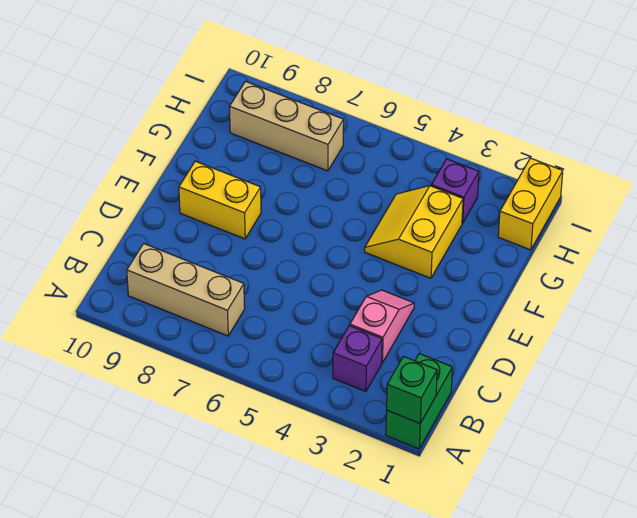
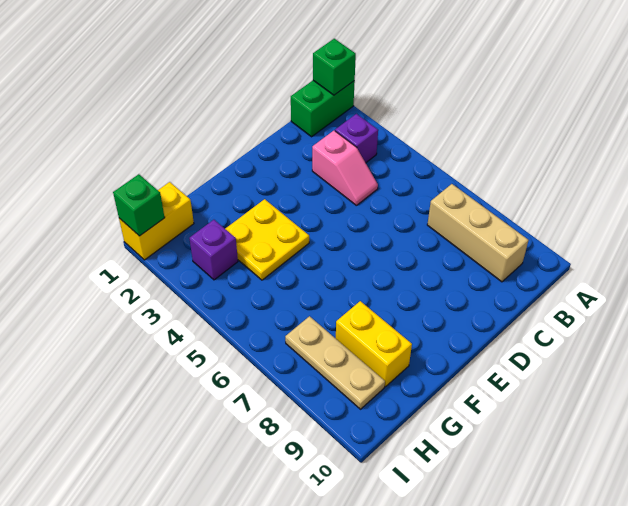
pink 1x2 slope [350,290,414,363] -> pink 1x2 slope turned to [312,131,378,205]
yellow 1x2 brick [179,161,261,239] -> yellow 1x2 brick moved to [336,301,412,387]
yellow 2x2 slope [365,186,463,278] -> yellow 2x2 plate [225,199,309,280]
tan 1x3 brick [229,81,344,171] -> tan 1x3 plate [285,316,385,409]
none -> green 1x1 brick [113,174,165,236]

